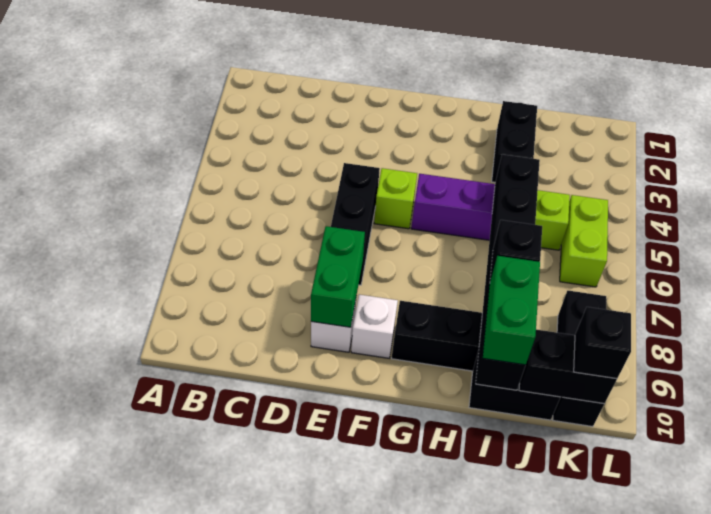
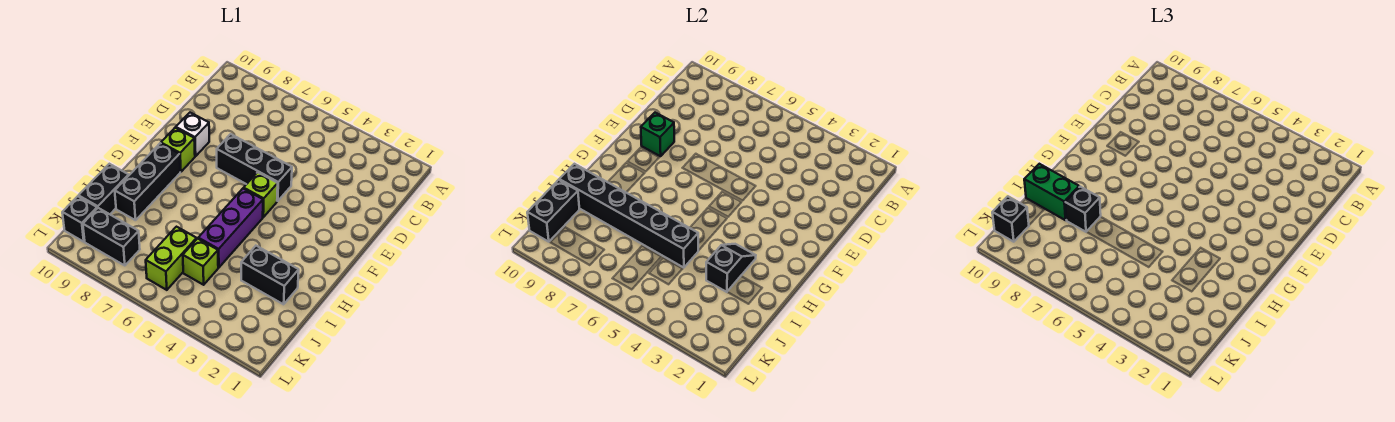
green 1x2 brick [311,226,365,327] -> green 1x1 brick [641,113,674,156]
white 1x1 brick [351,295,398,358] -> lime 1x1 brick [161,128,195,172]
none -> black 1x2 slope [706,244,756,292]
lime 1x2 brick [560,195,608,287] -> lime 1x2 brick turned to [146,227,197,290]

